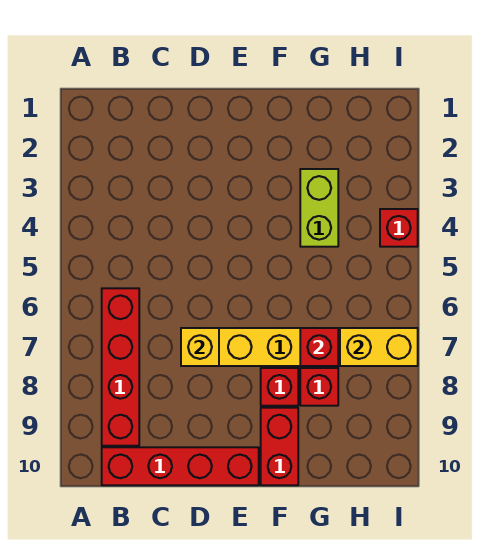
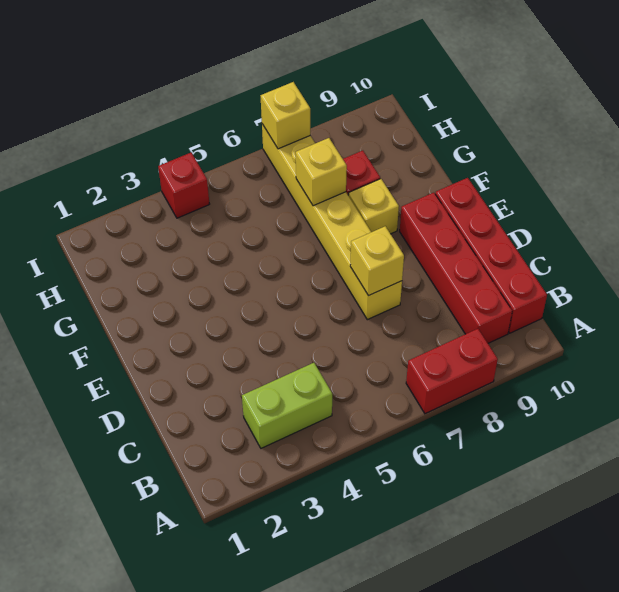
red 1x4 brick [102,288,139,446] -> red 1x4 brick turned to [400,193,512,343]
red 1x1 brick [261,368,298,406] -> yellow 1x1 brick [348,179,399,234]
red 1x2 brick [261,408,298,485] -> red 1x2 brick moved to [406,329,498,414]
lime 1x2 brick [300,169,338,247] -> lime 1x2 brick moved to [242,363,332,448]
red 1x1 brick [300,328,338,366] -> yellow 1x1 brick [296,138,347,206]
yellow 1x2 brick [340,328,418,366] -> yellow 1x1 brick [261,82,310,149]

